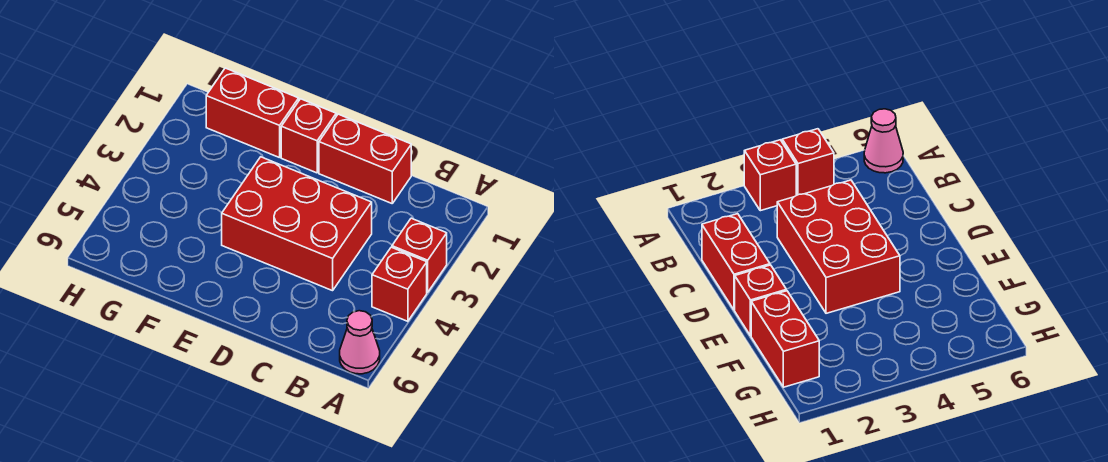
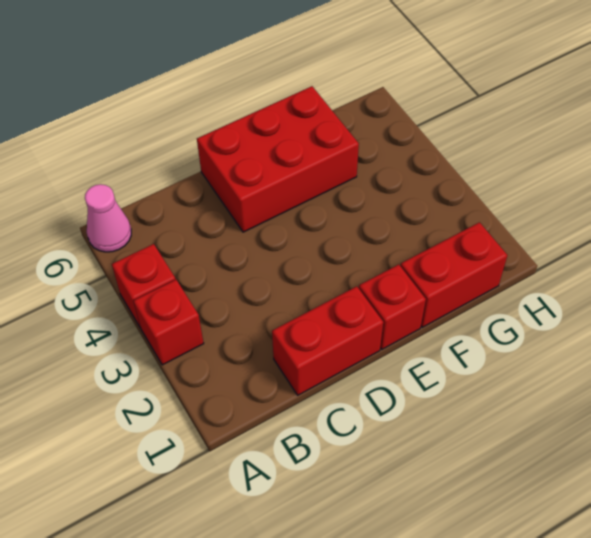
red 2x3 brick [222,157,372,291] -> red 2x3 brick moved to [197,86,359,232]

